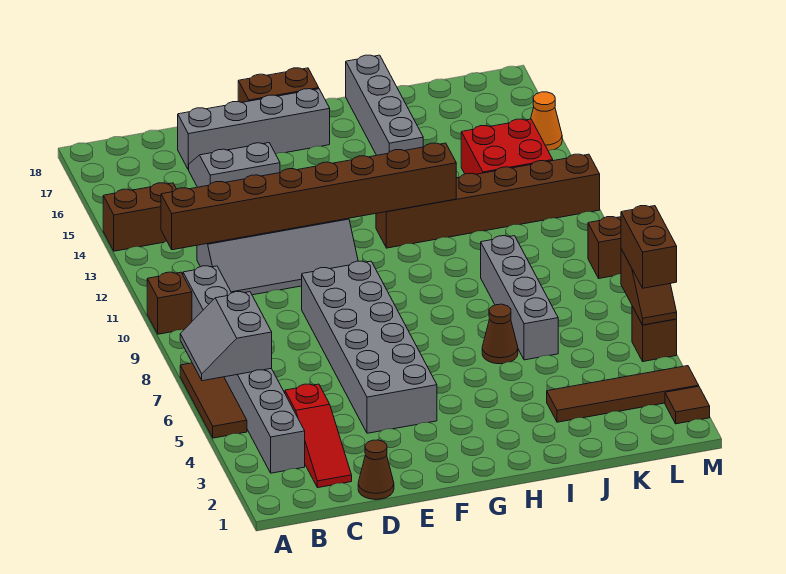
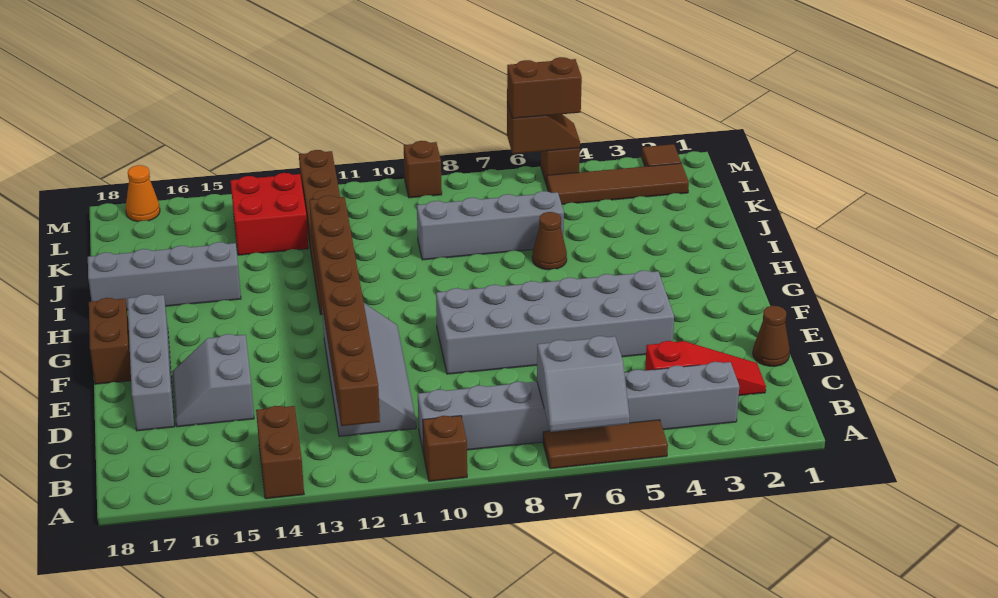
brown 1x4 tile [547,366,699,422] -> brown 1x4 tile turned to [547,163,689,204]
orange 1x1 cone [531,92,562,151] -> orange 1x1 cone moved to [126,165,160,222]

